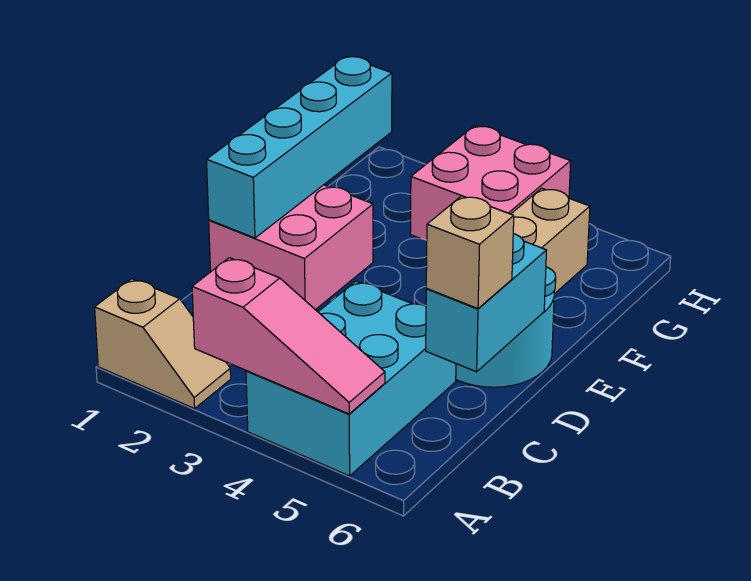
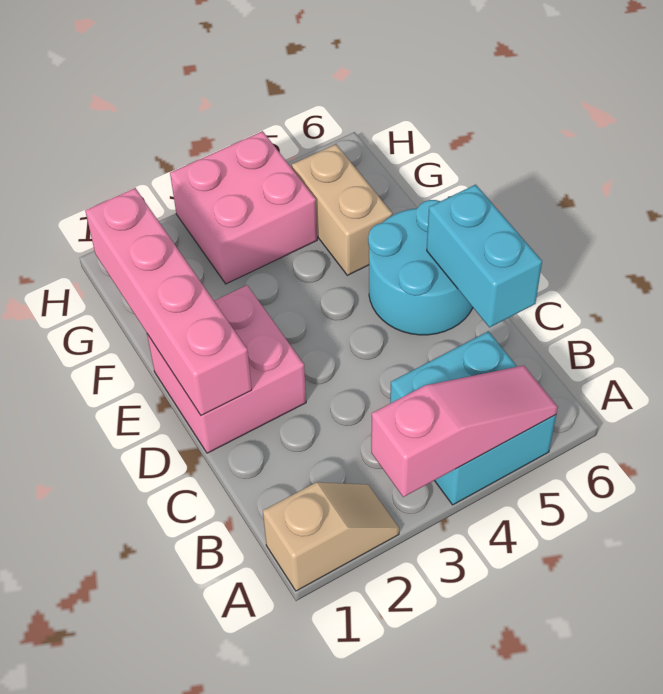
cyan 2x3 brick [246,281,456,476] -> cyan 2x2 brick [390,331,556,505]
tan 1x1 brick [426,196,514,309] -> none
cyan 1x4 brick [207,56,392,238] -> pink 1x4 brick [85,188,252,415]

